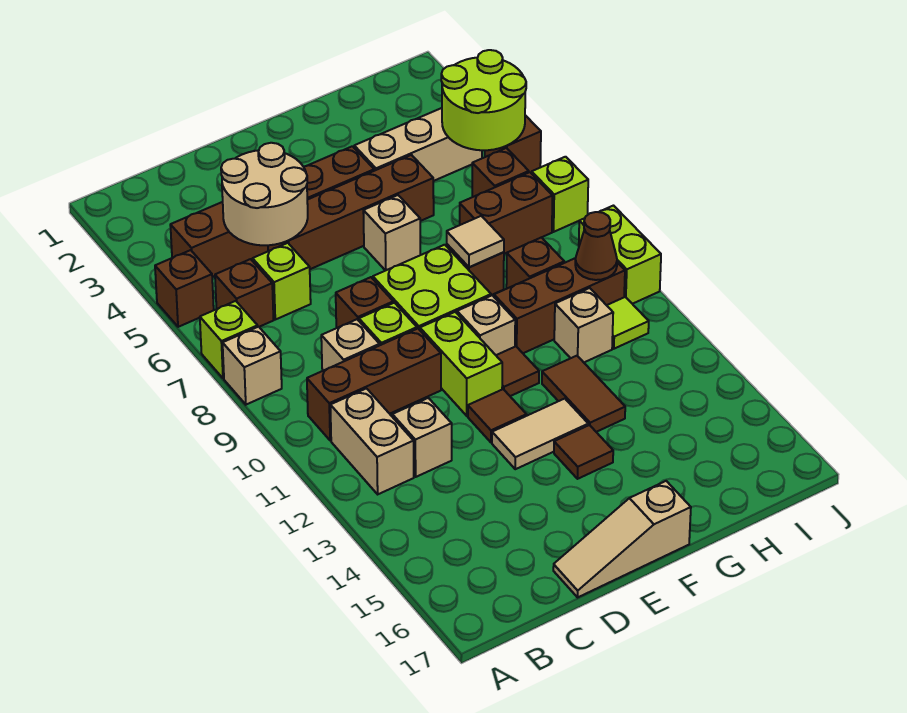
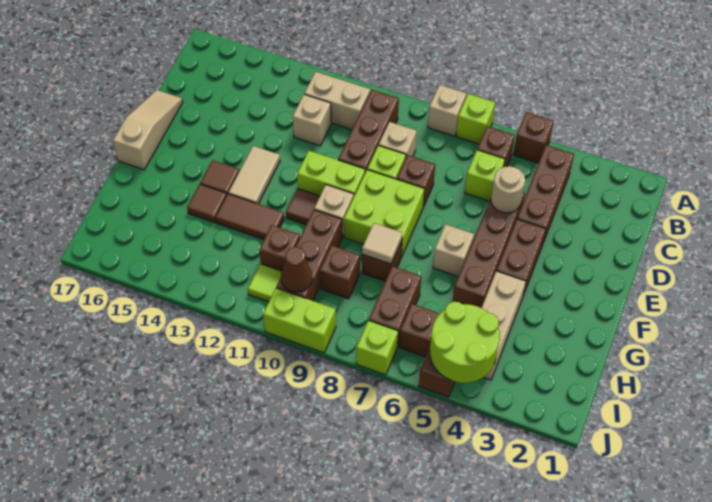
tan 2x2 round brick [221,143,308,245] -> tan 1x1 round brick [491,166,525,213]
brown 1x1 tile [468,389,527,442] -> brown 1x1 tile moved to [187,184,227,223]
tan 1x1 brick [554,288,613,362] -> brown 1x1 brick [259,225,300,271]

